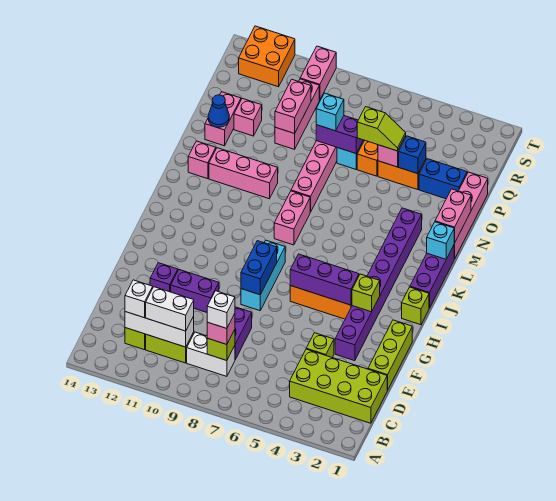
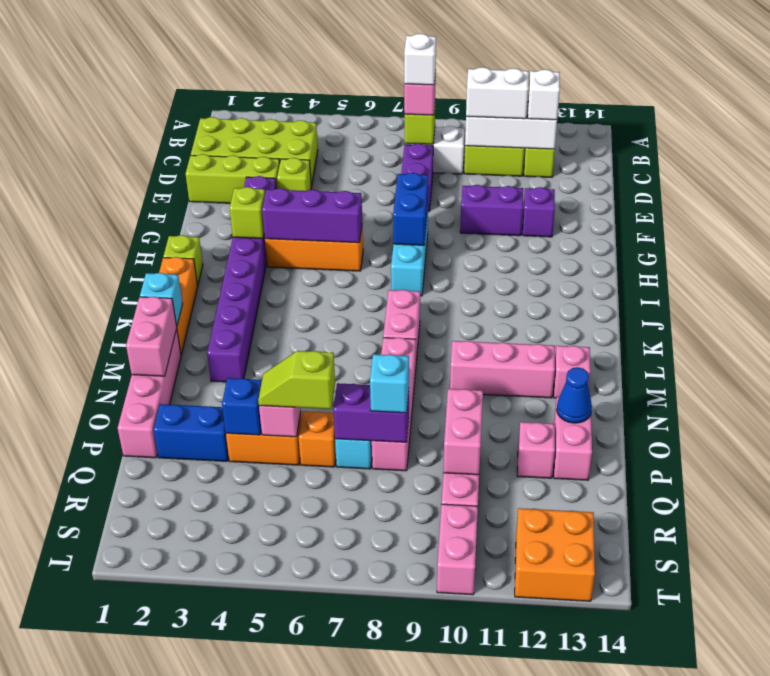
lime 1x3 brick [368,320,412,390] -> lime 1x3 brick turned to [186,154,280,203]
purple 1x3 brick [410,245,454,308] -> orange 1x3 brick [159,257,198,355]

